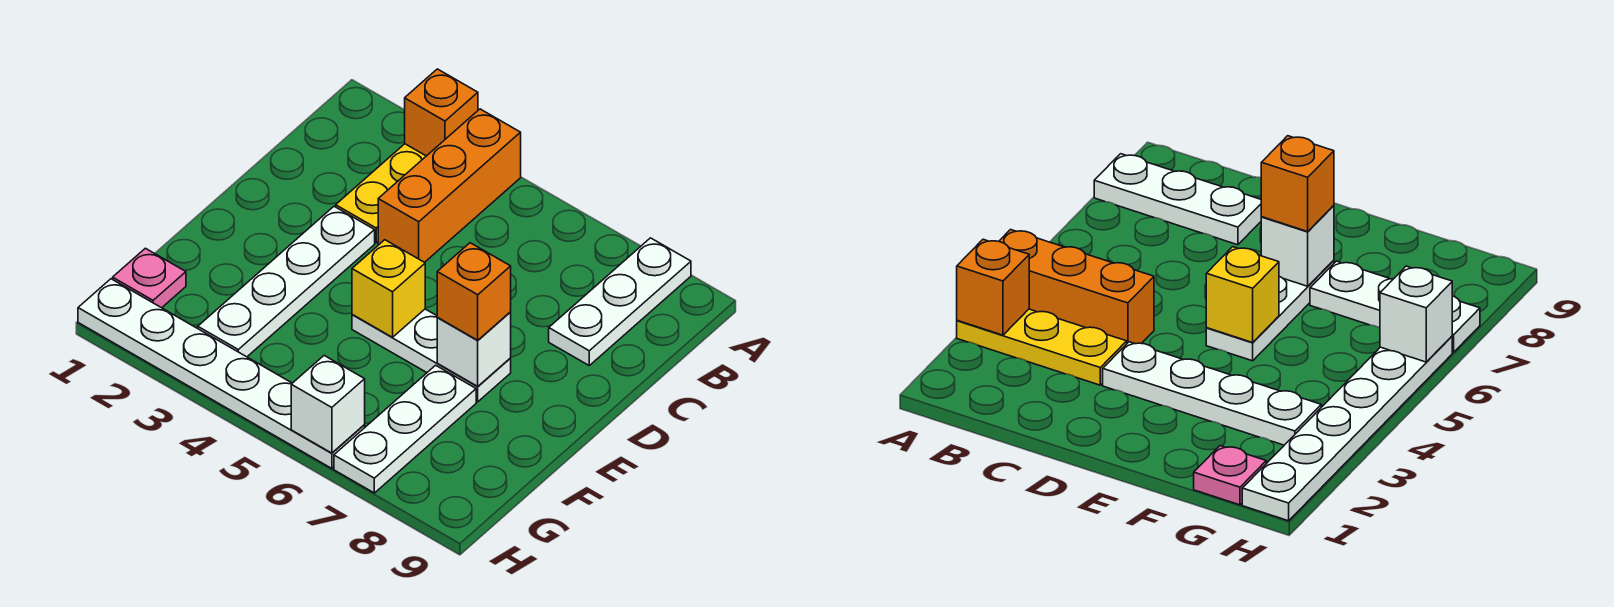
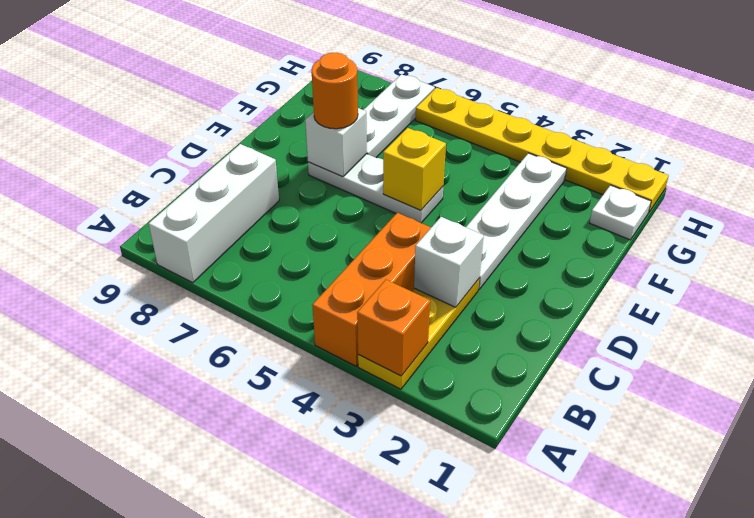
white 1x3 plate [549,238,691,365] -> white 1x3 brick [149,144,279,283]
orange 1x1 brick [437,243,511,340] -> orange 1x1 round brick [312,53,358,129]
pink 1x1 plate [113,248,186,308] -> white 1x1 plate [589,185,651,240]
white 1x6 plate [78,279,365,468] -> yellow 1x6 plate [416,88,669,213]
white 1x1 brick [291,356,365,453] -> white 1x1 brick moved to [414,217,484,307]

